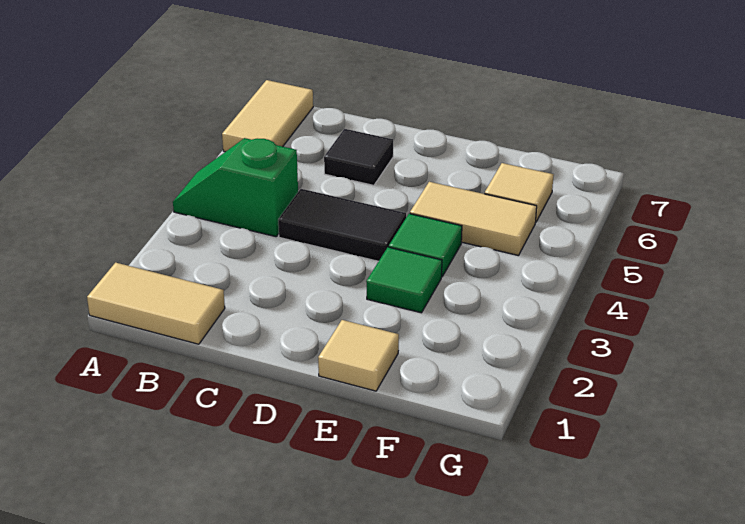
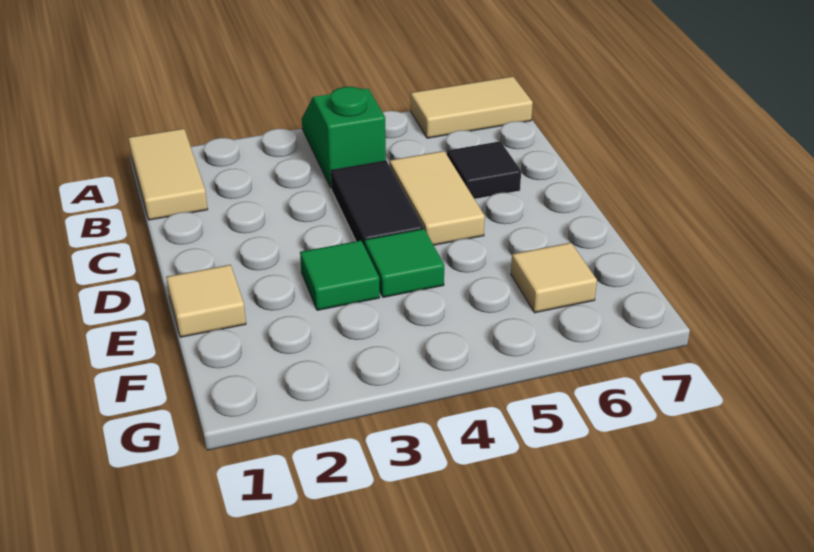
tan 1x2 tile [410,182,537,256] -> tan 1x2 tile moved to [389,151,485,245]

